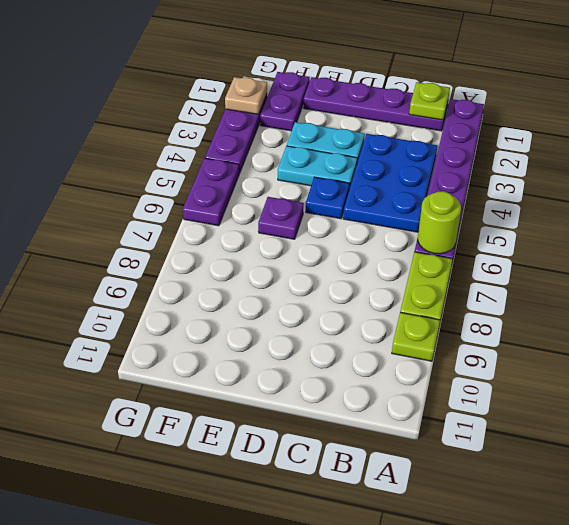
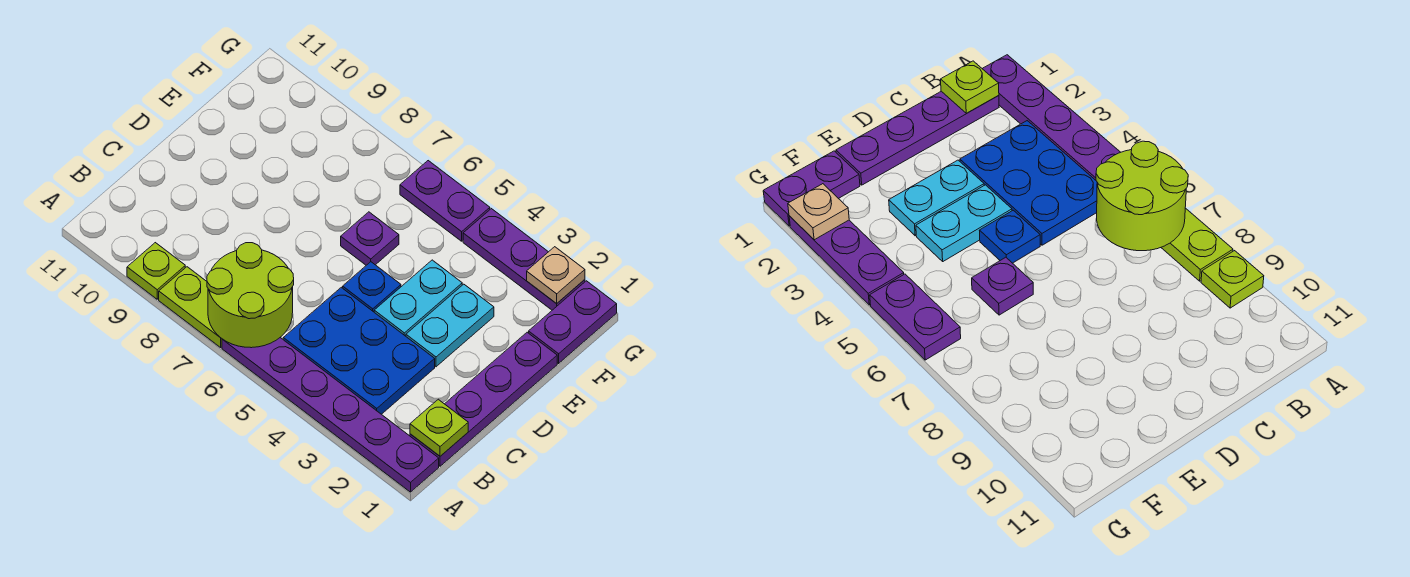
lime 1x1 round brick [418,191,461,254] -> lime 2x2 round brick [207,243,294,348]
purple 1x2 plate [260,72,310,131] -> purple 1x2 plate turned to [529,281,617,363]

